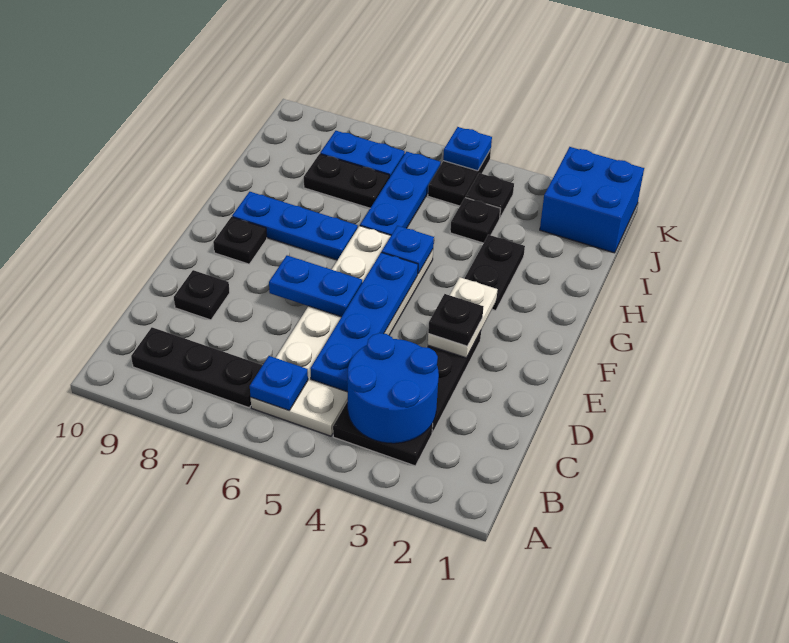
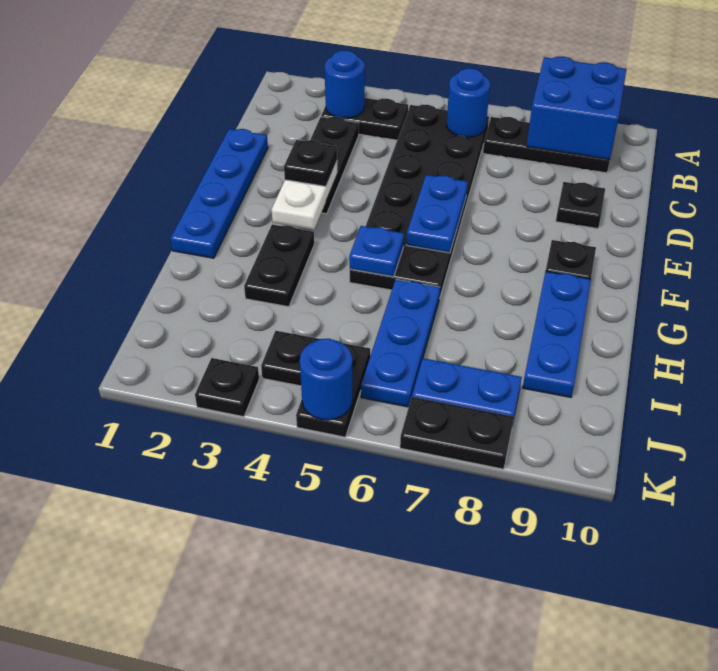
blue 2x2 round brick [347,333,439,443] -> blue 1x1 round brick [325,50,365,118]
white 2x6 plate [251,226,433,436] -> black 2x6 plate [350,105,489,296]
blue 1x1 plate [250,356,308,410] -> blue 1x1 round brick [446,68,490,137]
blue 1x4 plate [310,252,418,392] -> blue 1x4 plate moved to [170,129,268,258]
blue 1x2 plate [269,256,362,317] -> blue 1x2 plate turned to [406,175,468,253]
blue 1x3 plate [232,192,358,260] -> blue 1x3 plate turned to [523,271,591,397]
black 1x1 plate [450,198,500,243] -> black 1x1 plate moved to [195,358,259,417]
black 1x2 plate [304,154,389,208] -> black 1x2 plate moved to [400,397,514,469]
blue 2x2 brick [540,147,644,253] -> blue 2x2 brick moved to [527,57,626,159]
blue 1x1 plate [443,127,492,171] -> blue 1x1 round brick [300,339,353,420]

